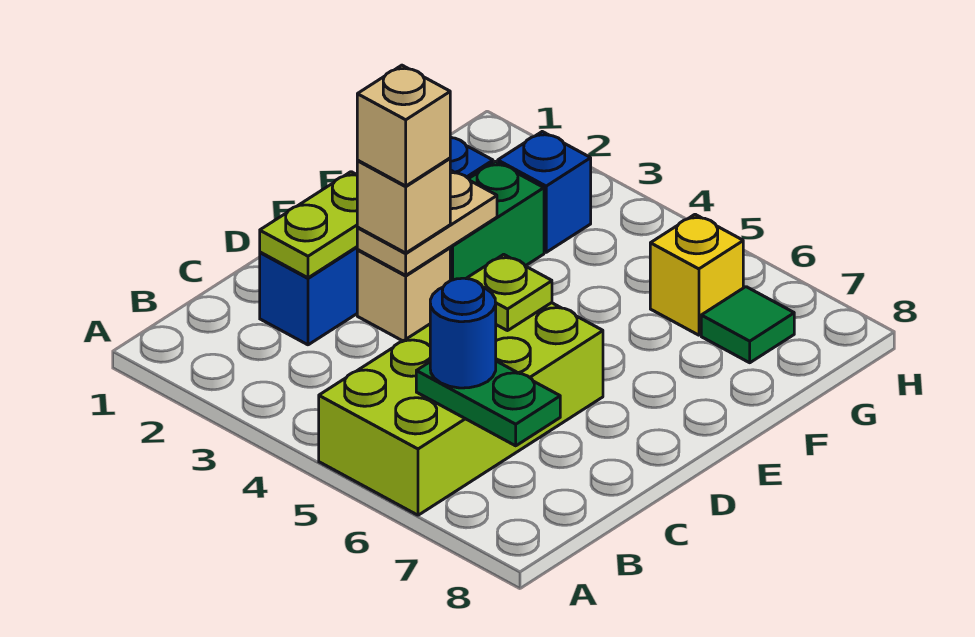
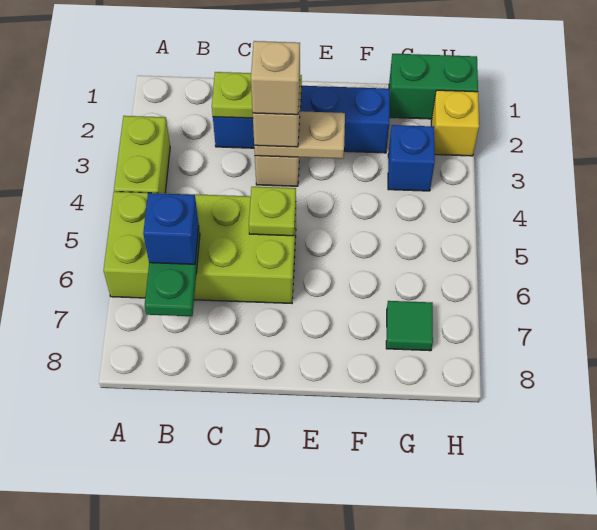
none -> lime 1x2 brick [114,116,170,193]
blue 1x1 round brick [430,278,496,388] -> blue 1x1 brick [143,193,199,264]
green 1x2 brick [450,162,544,281] -> green 1x2 brick moved to [389,54,478,119]
yellow 1x1 brick [650,214,743,335] -> yellow 1x1 brick moved to [431,90,479,156]

